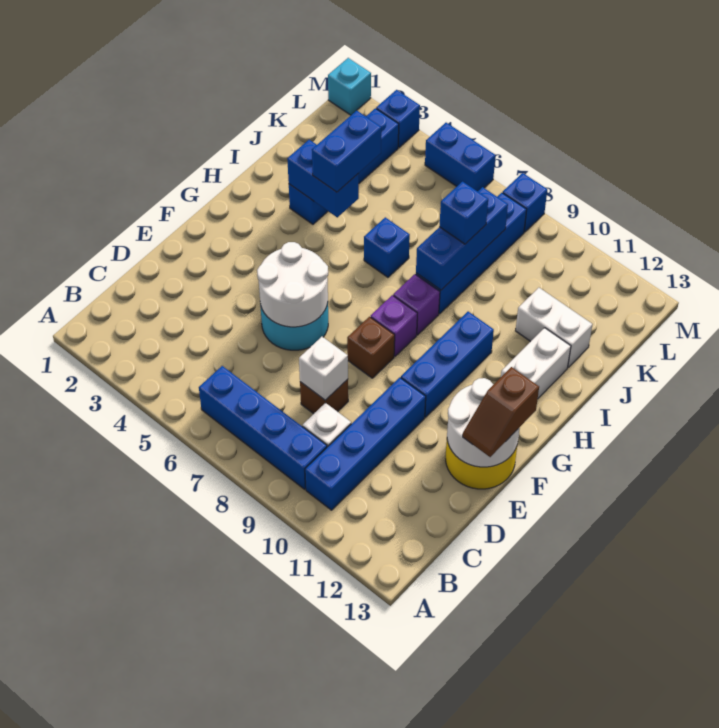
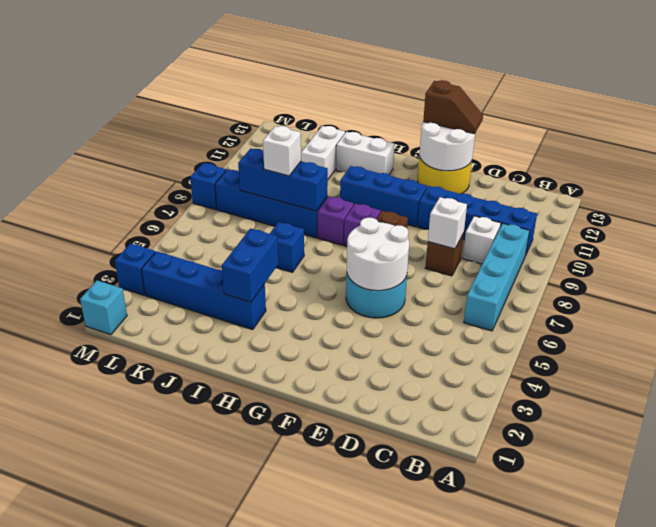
blue 1x4 brick [199,366,327,489] -> cyan 1x4 brick [464,223,529,331]
blue 1x2 brick [312,111,381,192] -> none
blue 1x1 brick [439,182,488,244] -> white 1x1 brick [263,126,301,176]
blue 1x2 brick [425,123,495,191] -> none

